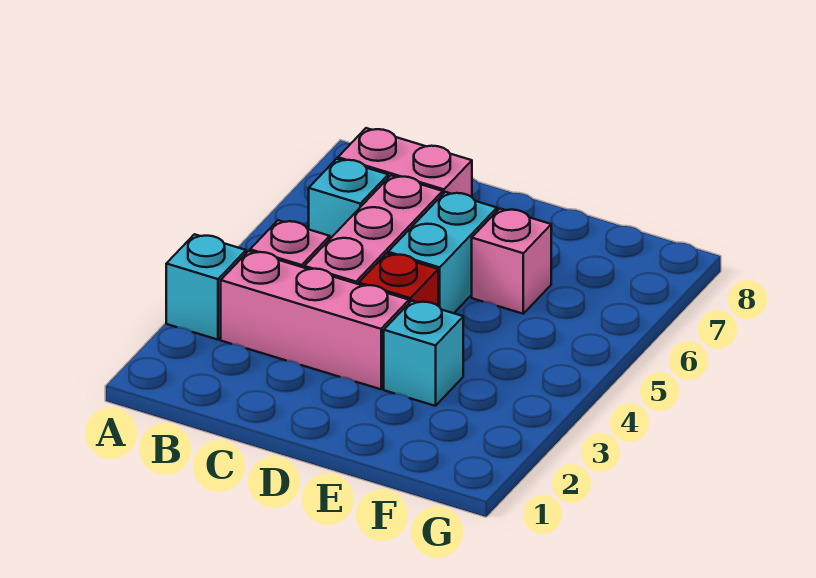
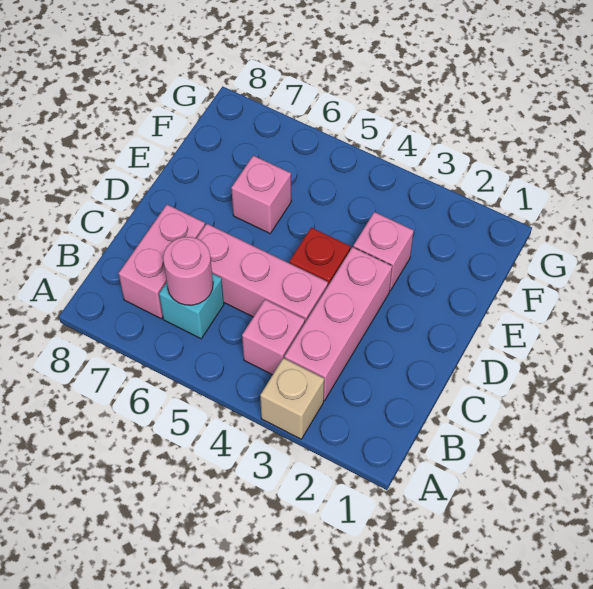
cyan 1x1 brick [166,234,246,340] -> tan 1x1 brick [260,358,324,439]
none -> pink 1x1 round brick [163,237,213,305]
cyan 1x2 brick [388,192,497,313] -> none
cyan 1x1 brick [384,301,463,406] -> pink 1x1 brick [353,212,414,291]

